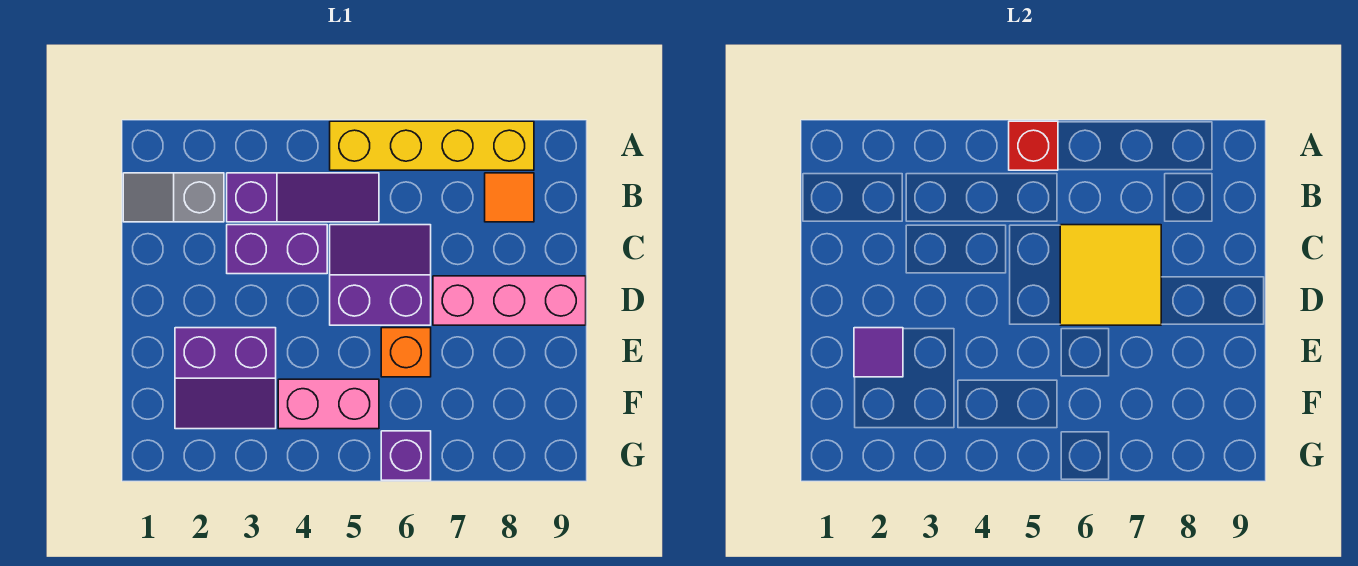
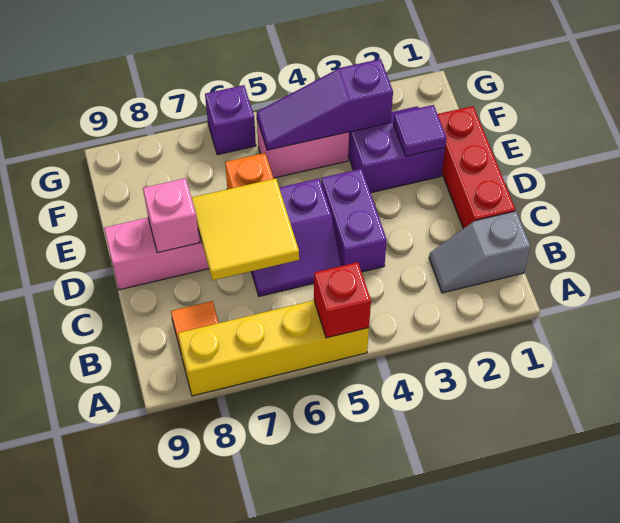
grey 1x2 slope [123,173,224,222] -> grey 1x2 slope turned to [429,211,531,293]
purple 1x3 slope [227,173,379,222] -> purple 1x3 slope moved to [257,59,393,150]
none -> red 1x3 brick [438,106,515,229]
purple 1x2 brick [227,225,327,274] -> purple 1x2 brick turned to [321,169,387,272]
none -> pink 1x1 brick [143,178,200,253]

